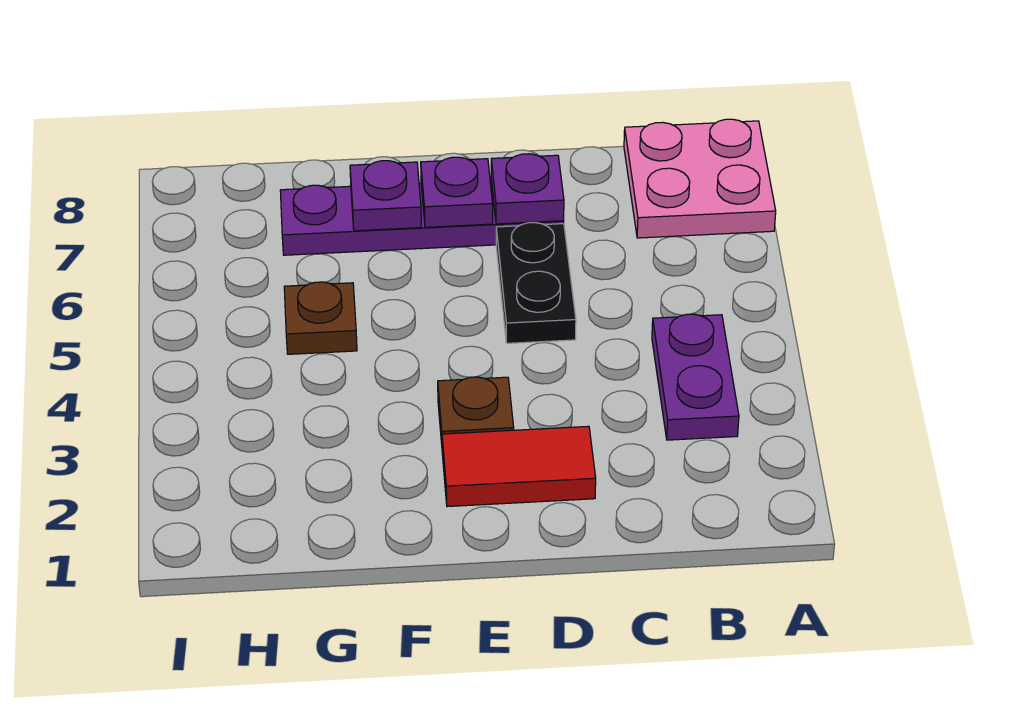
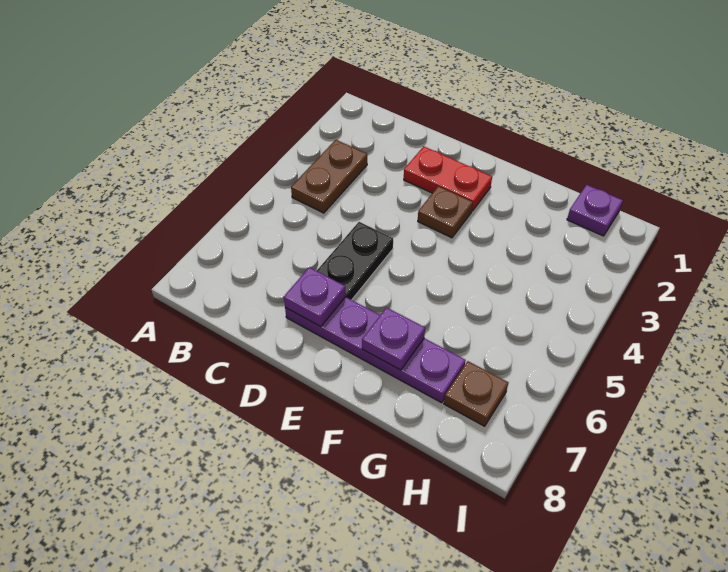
pink 2x2 plate [624,119,776,238] -> none
purple 1x2 plate [652,314,739,440] -> brown 1x2 plate [291,140,367,213]
red 1x2 tile [442,426,596,507] -> red 1x2 plate [404,146,492,211]
purple 1x1 plate [421,157,493,227] -> purple 1x1 plate moved to [567,185,623,236]
brown 1x1 plate [284,282,357,354] -> brown 1x1 plate moved to [444,361,509,426]

